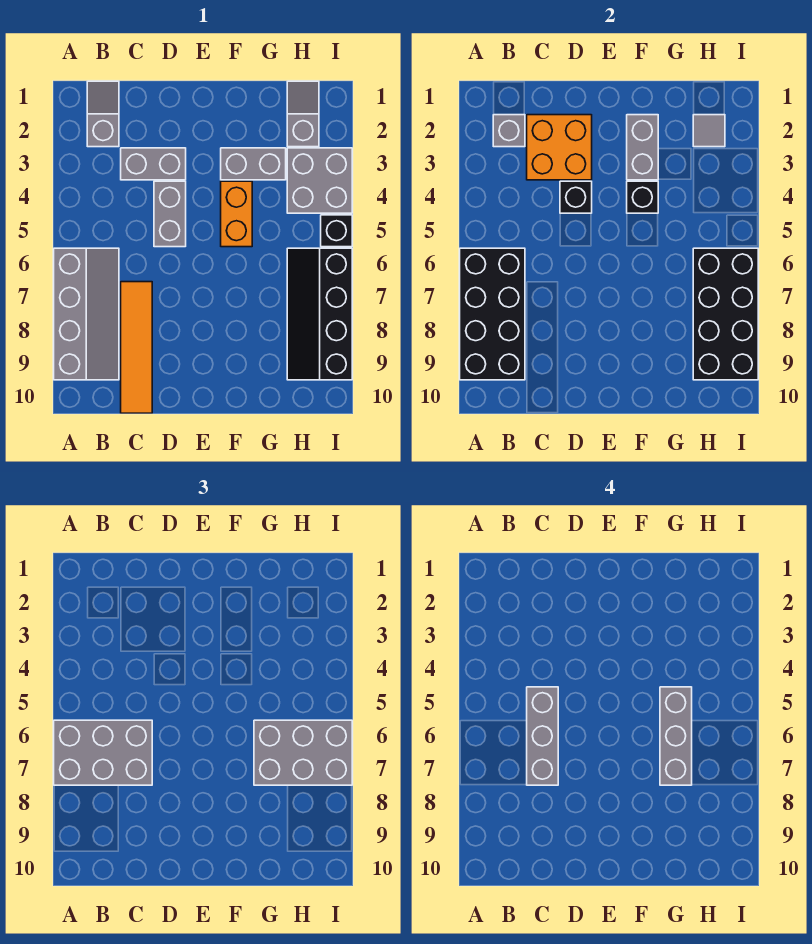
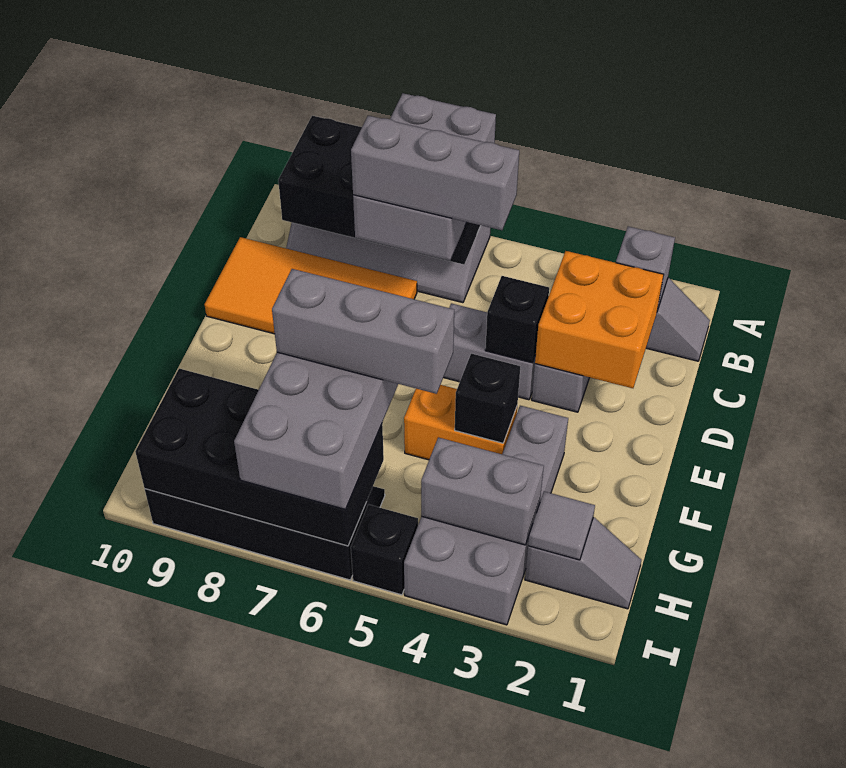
orange 1x4 tile [121,282,152,413] -> orange 2x4 tile [205,237,417,334]
grey 1x2 brick [627,115,658,180] -> grey 1x2 brick moved to [421,437,544,545]

